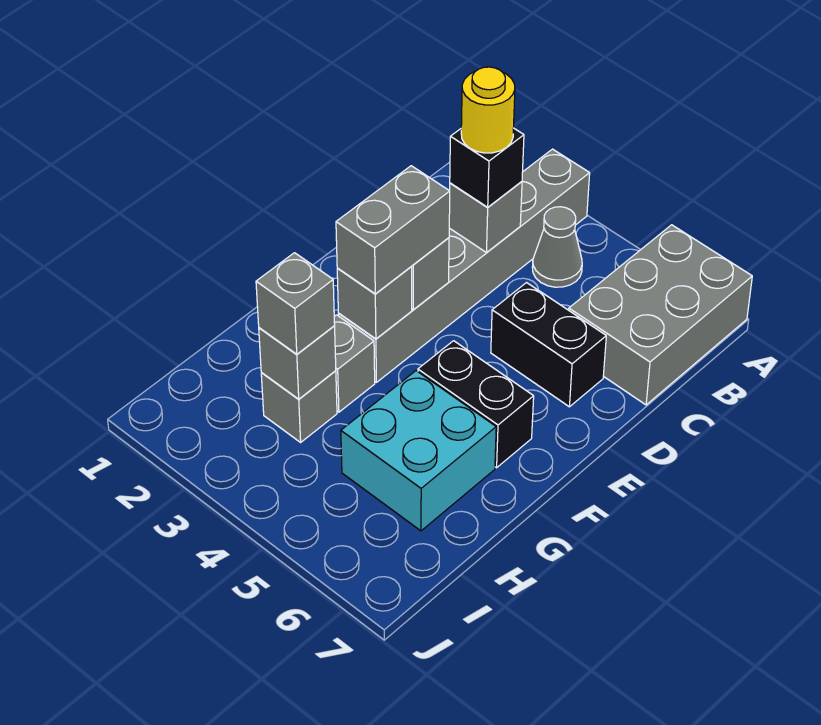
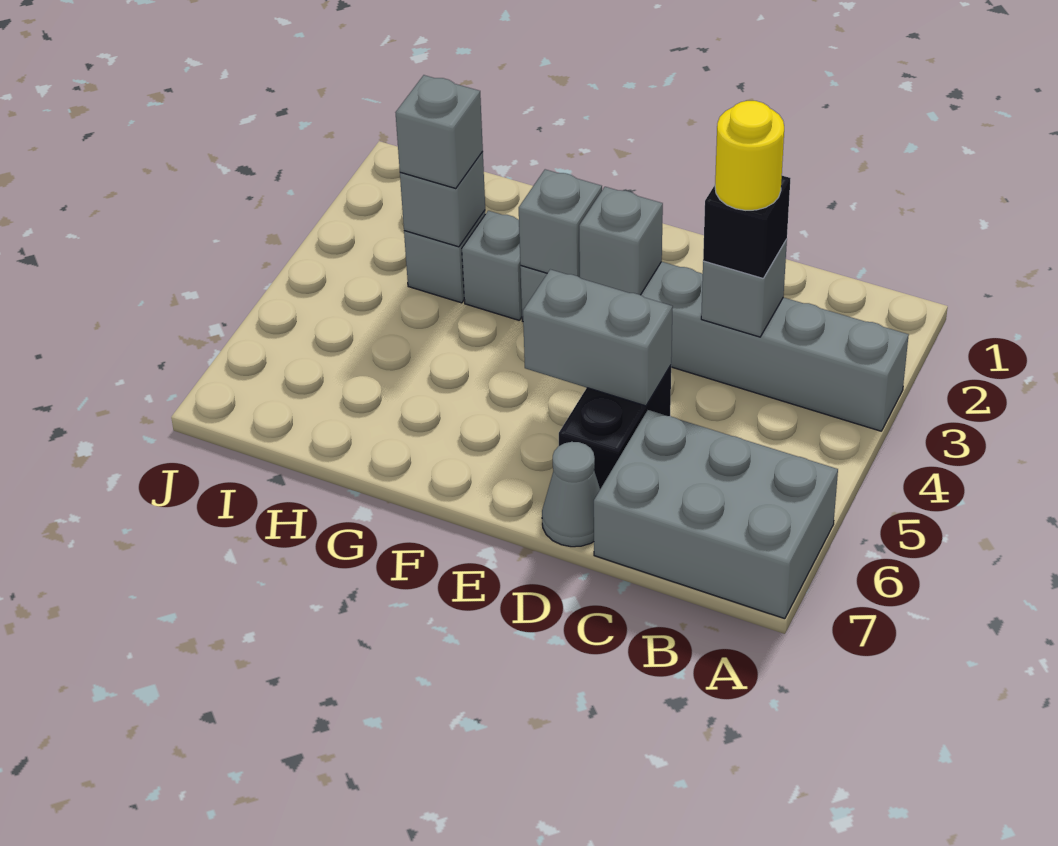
grey 1x1 cone [532,207,582,287] -> grey 1x1 cone moved to [542,442,600,547]
grey 1x2 brick [336,166,450,294] -> grey 1x2 brick moved to [523,269,673,406]
black 1x2 brick [418,341,534,468] -> none
cyan 2x2 brick [341,371,496,531] -> none

